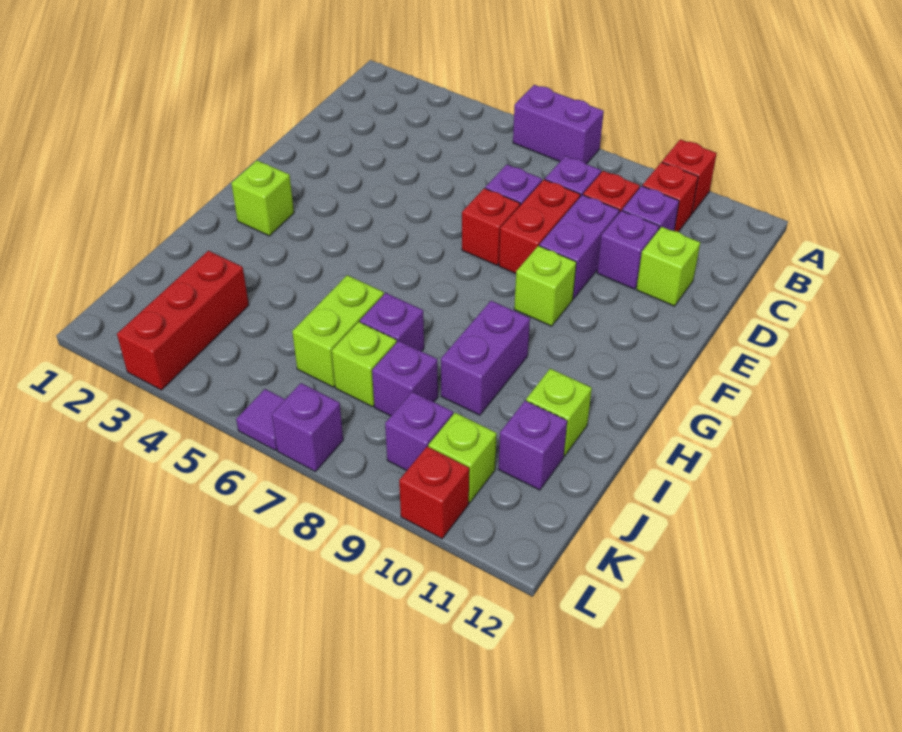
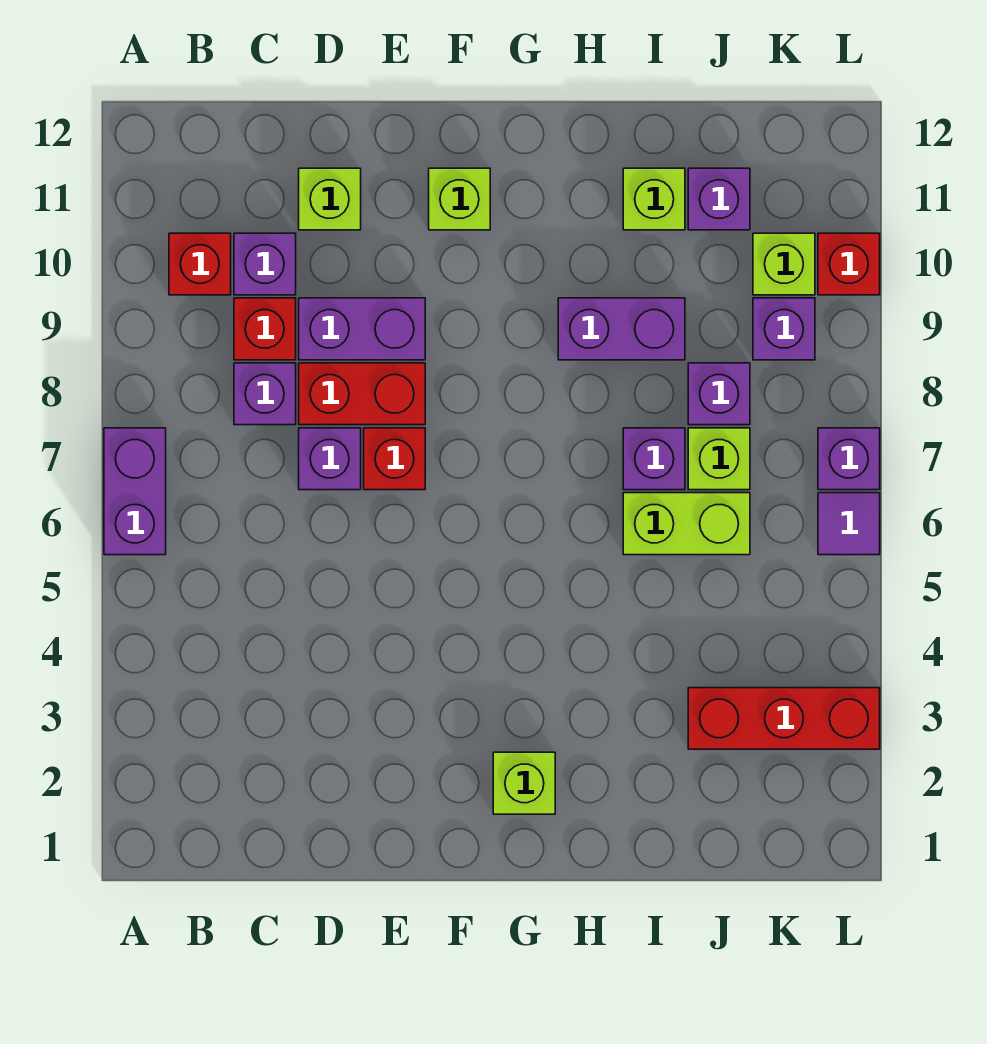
red 1x1 brick [662,139,717,213] -> none
purple 1x1 brick [597,211,659,289] -> none
lime 1x1 brick [514,246,576,326] -> lime 1x1 brick moved to [429,168,490,230]

